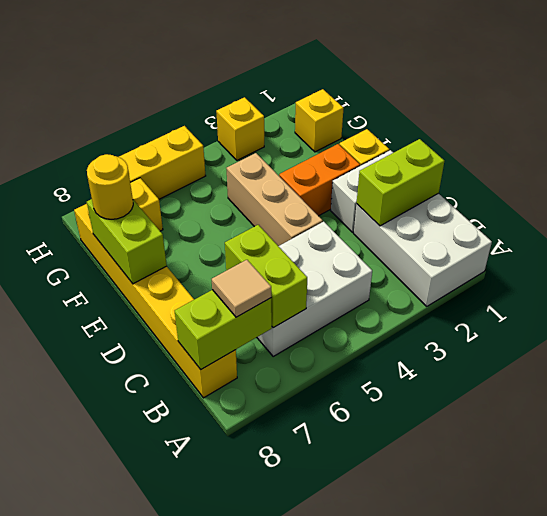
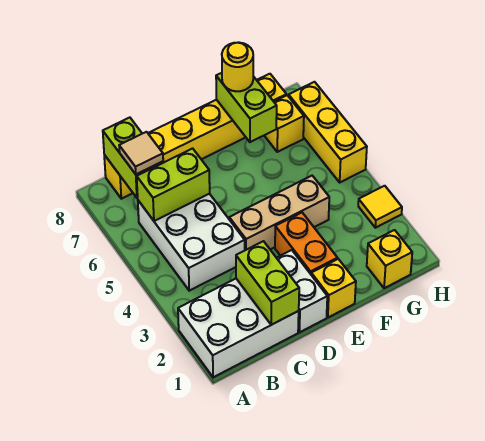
lime 1x2 brick [87,199,167,284] -> lime 1x2 brick turned to [216,73,277,142]
yellow 1x1 brick [216,97,264,160] -> yellow 1x1 tile [358,186,402,228]

